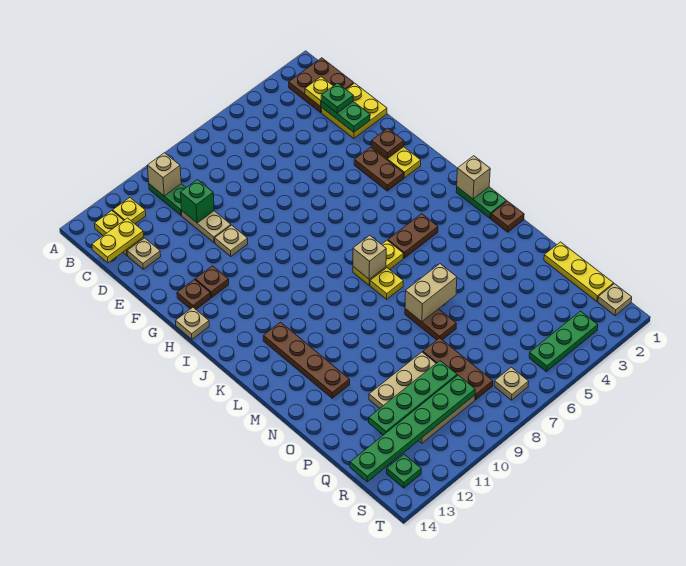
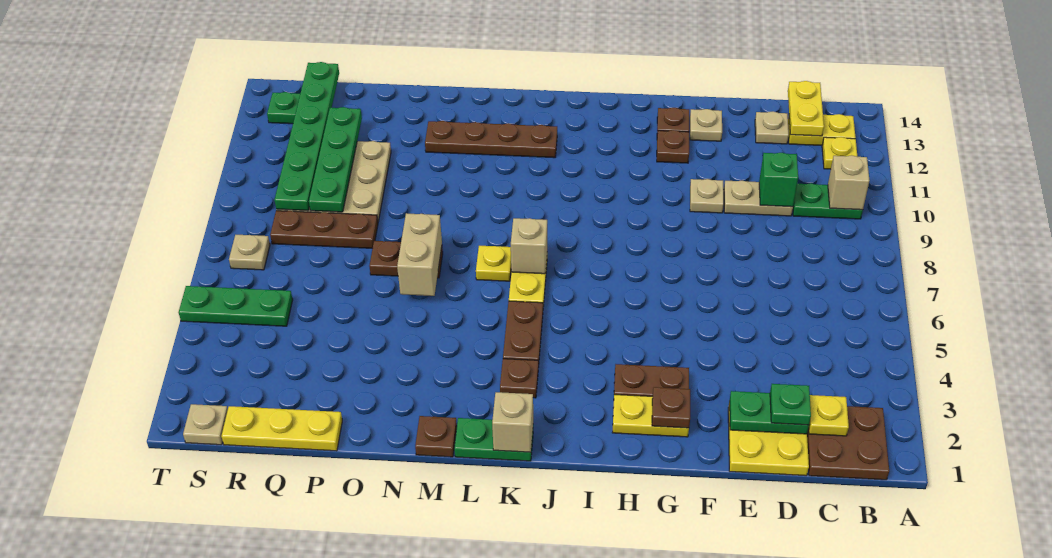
tan 1x1 plate [176,307,209,339] -> tan 1x1 plate moved to [690,109,722,141]
none -> brown 1x1 plate [500,359,538,398]
green 1x3 plate [529,311,598,372] -> green 1x3 plate turned to [179,286,293,326]

